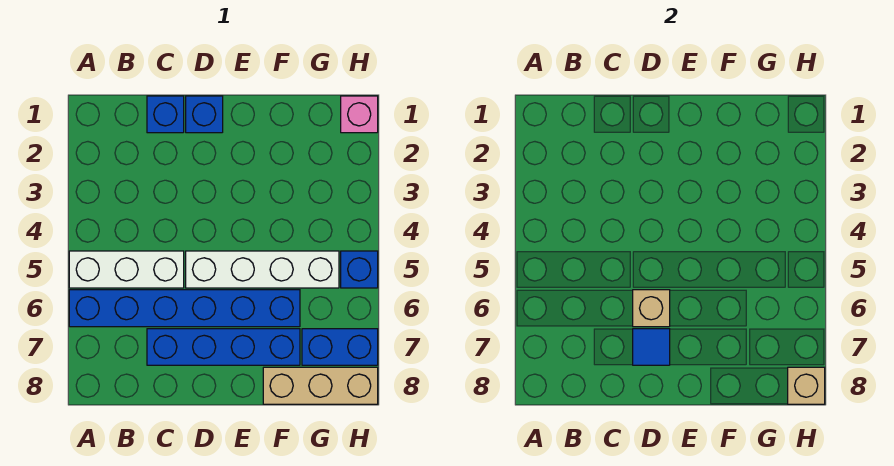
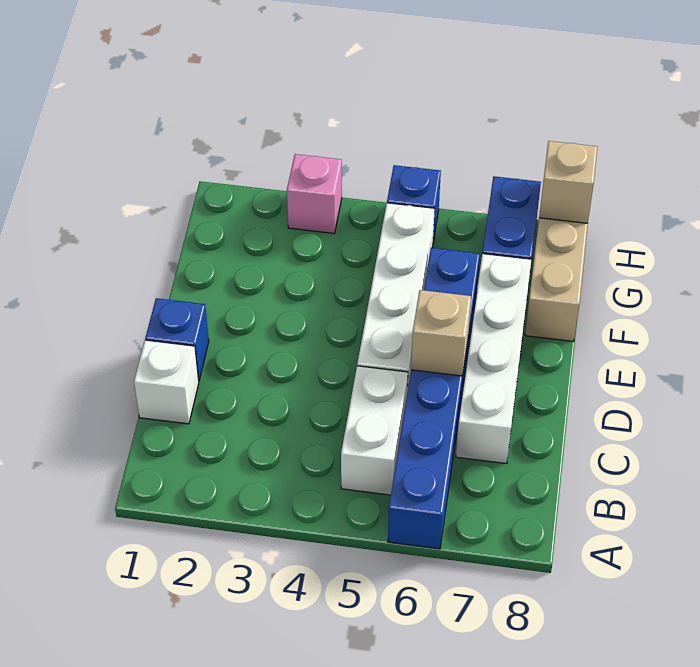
white 1x3 brick [69,251,184,288] -> white 1x2 brick [341,366,408,495]
blue 1x1 brick [147,96,184,133] -> white 1x1 brick [134,340,199,424]
blue 1x4 brick [147,329,300,365] -> white 1x4 brick [456,254,532,464]
blue 1x1 tile [633,329,670,365] -> none
pink 1x1 brick [341,96,378,133] -> pink 1x1 brick moved to [287,154,342,233]

